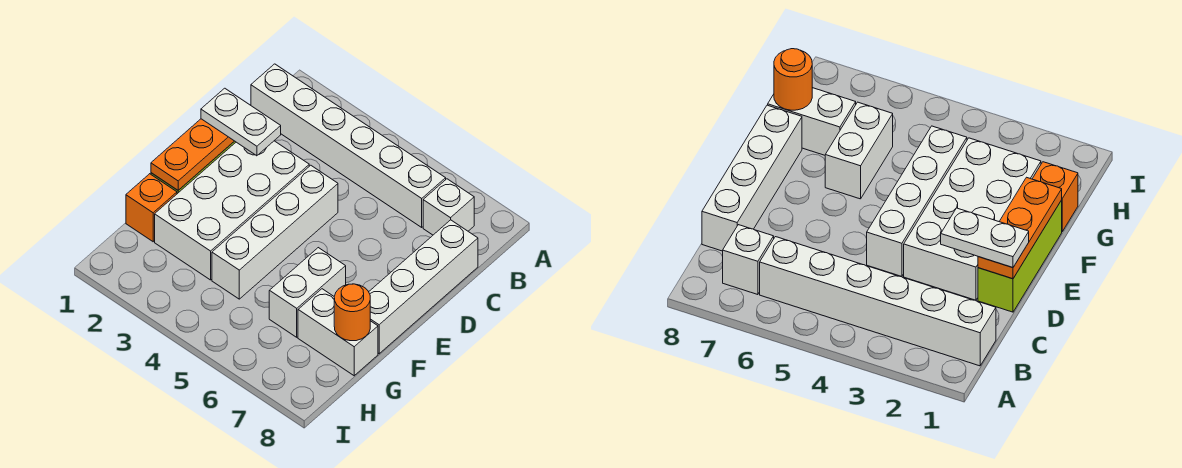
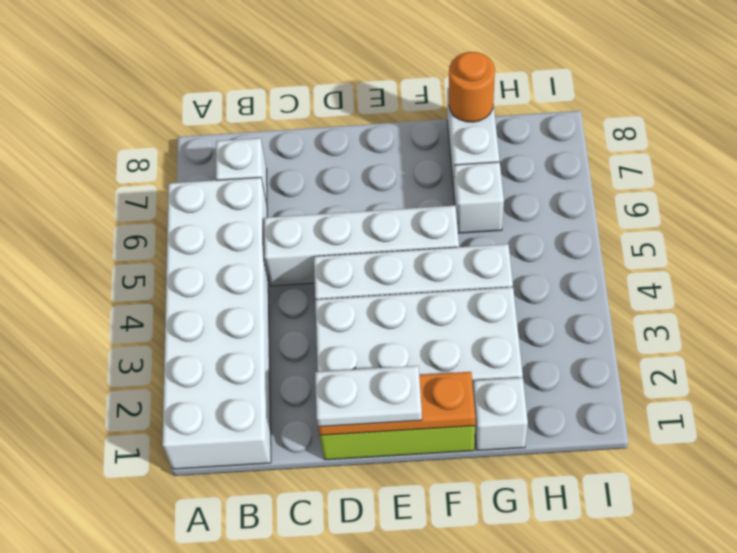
white 1x6 brick [251,64,446,227] -> white 2x6 brick [162,177,271,469]
white 1x4 brick [369,220,478,354] -> white 1x4 brick moved to [264,206,459,286]
white 1x2 plate [201,88,281,156] -> white 1x2 plate turned to [315,366,422,427]
white 1x2 brick [269,248,346,337] -> white 1x1 brick [454,162,504,233]
orange 1x1 brick [126,174,177,242] -> white 1x1 brick [473,378,528,450]

